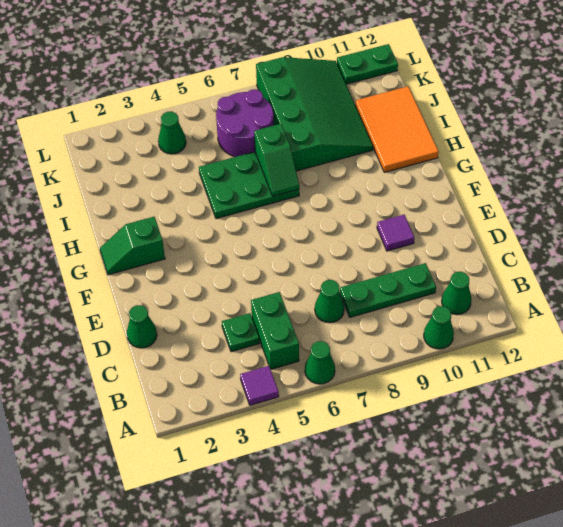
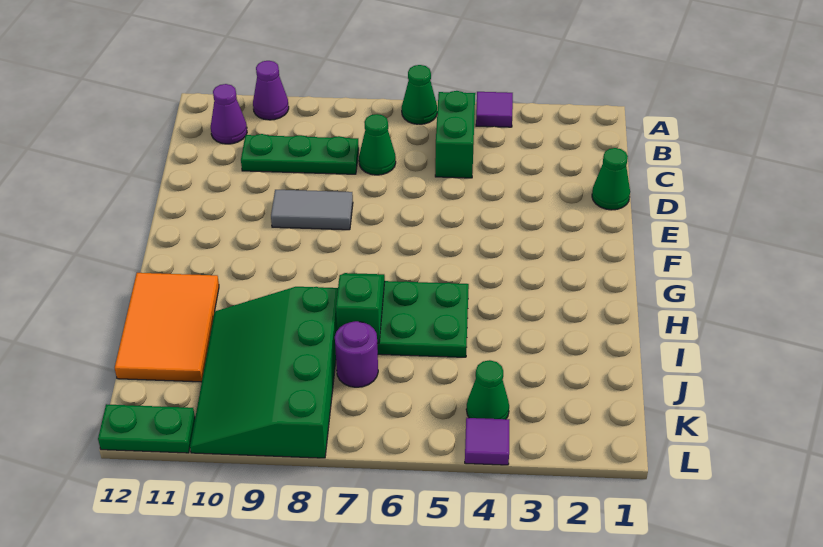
green 1x1 cone [424,306,454,349] -> purple 1x1 cone [253,61,289,120]
green 1x1 cone [442,272,472,315] -> purple 1x1 cone [211,84,247,144]
green 1x1 plate [222,313,259,352] -> none
none -> grey 1x2 tile [271,190,353,230]
purple 1x1 tile [377,215,414,251] -> purple 1x1 tile moved to [465,418,509,465]
green 1x2 slope [100,217,165,275] -> none
purple 2x2 round brick [216,89,274,157] -> purple 1x1 round brick [335,321,378,387]

